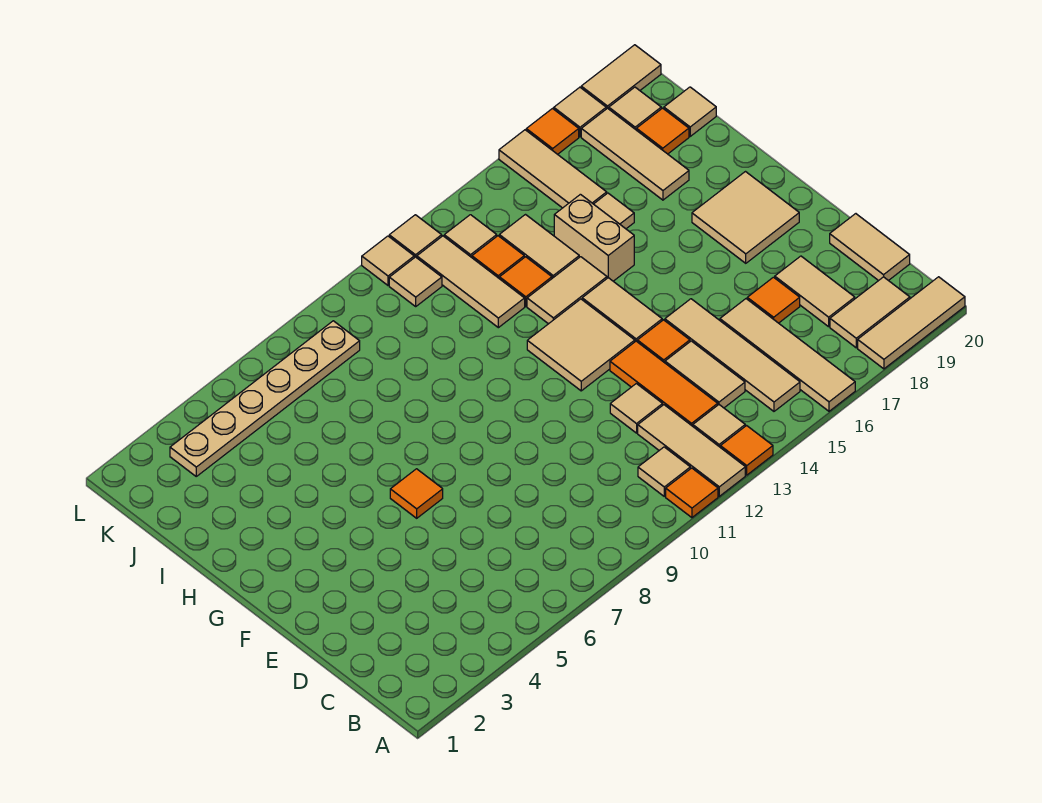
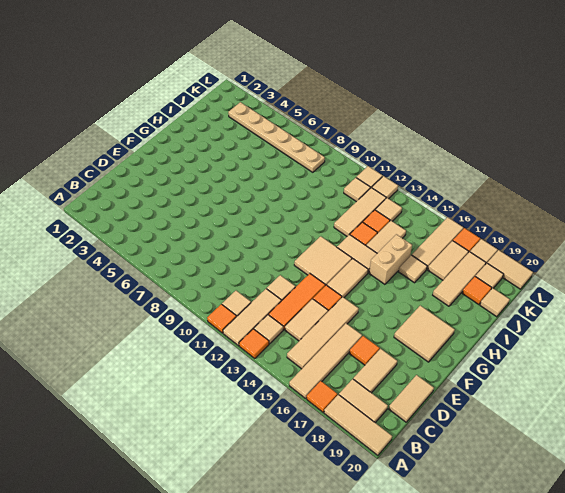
orange 1x1 tile [390,469,443,518] -> orange 1x1 tile moved to [307,381,337,412]
none -> tan 1x2 tile [428,241,469,280]

